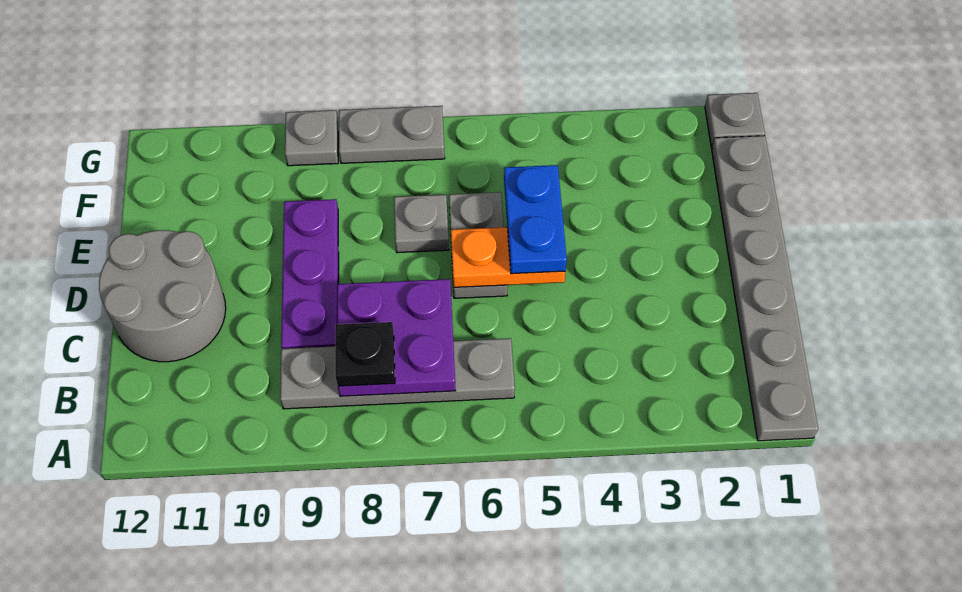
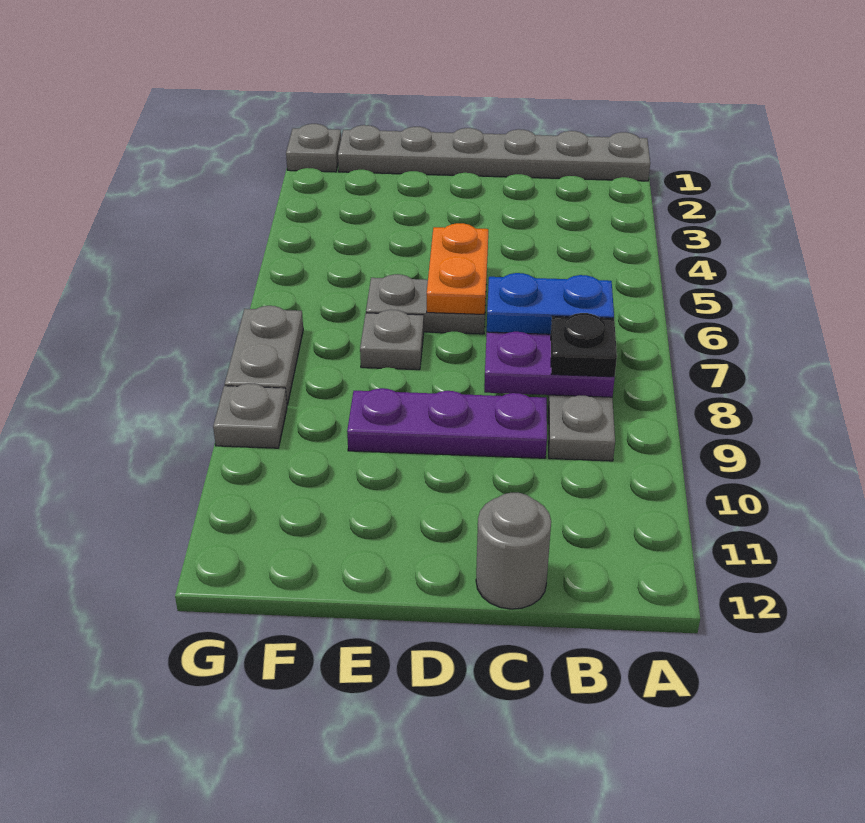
grey 2x2 round brick [99,230,226,362] -> grey 1x1 round brick [476,493,551,609]
blue 1x2 plate [504,165,567,274] -> blue 1x2 plate moved to [487,273,614,334]

